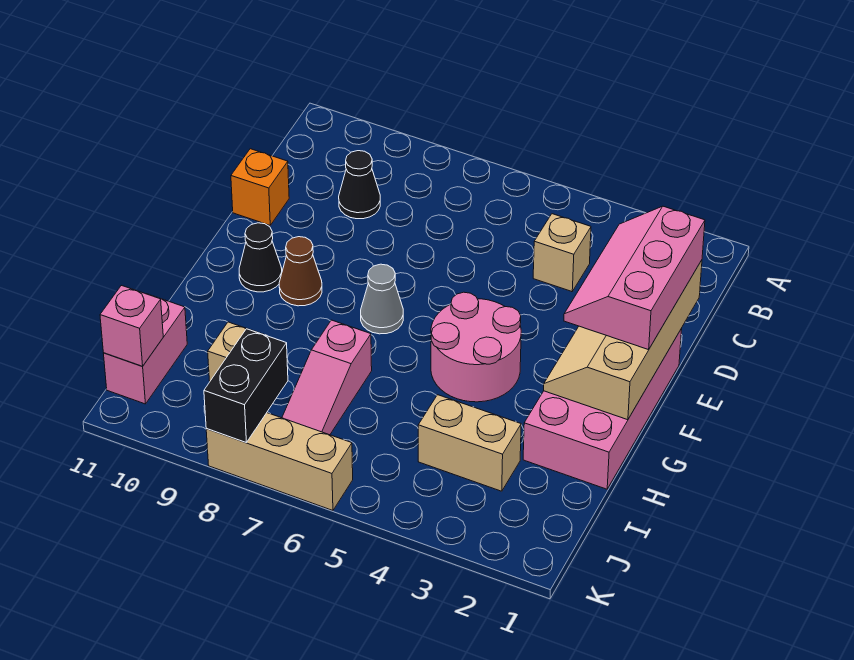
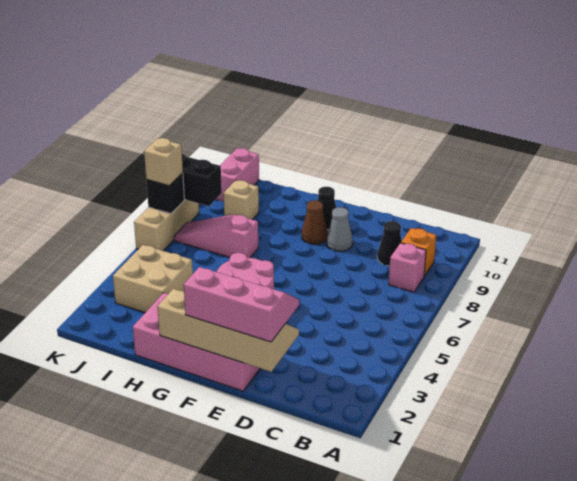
tan 1x1 brick [533,214,591,292] -> tan 1x1 brick moved to [144,138,183,186]
orange 1x1 brick [231,149,289,225] -> orange 1x1 brick moved to [401,228,436,276]
grey 1x1 cone [361,264,403,334] -> grey 1x1 cone moved to [326,207,353,251]
tan 1x2 brick [418,395,521,491] -> tan 2x2 brick [113,245,193,313]
pink 1x2 brick [103,294,187,404] -> pink 1x2 brick turned to [216,148,259,202]
pink 1x1 brick [100,285,163,366] -> pink 1x1 brick moved to [389,243,426,292]
none -> black 1x1 brick [146,173,184,213]

